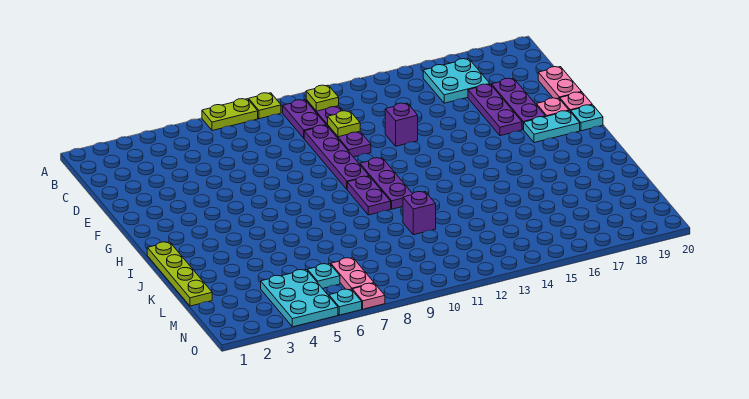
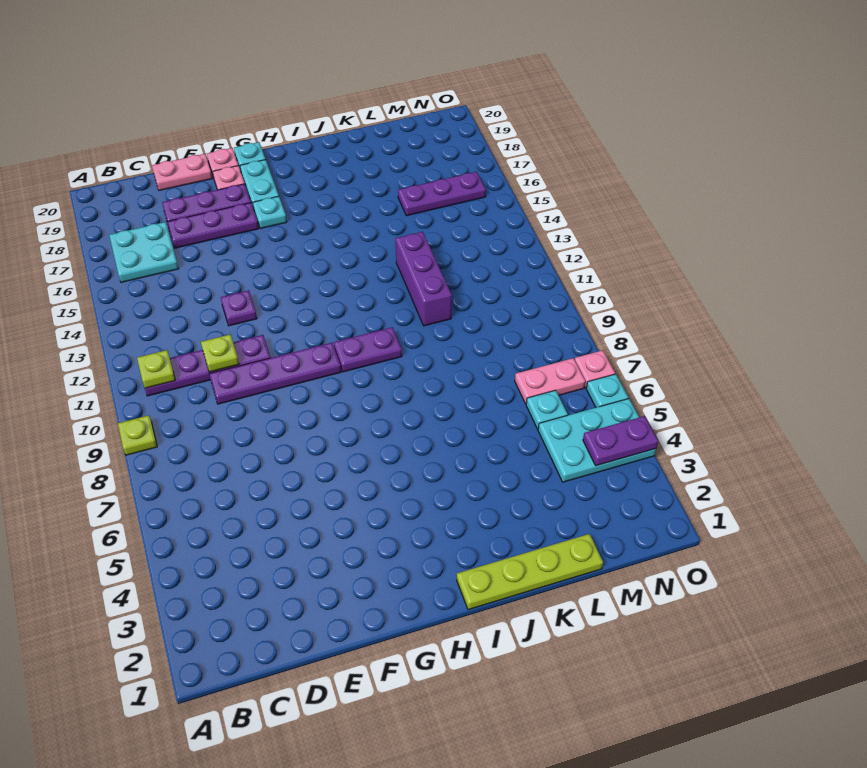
lime 1x2 plate [202,99,258,131] -> none
purple 1x2 plate [283,100,326,138] -> purple 1x2 plate moved to [583,416,658,466]
purple 1x1 brick [385,103,418,146] -> purple 1x1 plate [221,290,257,326]
purple 1x3 plate [360,158,413,209] -> purple 1x3 plate moved to [398,172,486,216]
none -> cyan 1x1 plate [253,196,287,229]
purple 1x1 brick [403,192,436,235] -> purple 1x3 brick [396,232,452,326]

